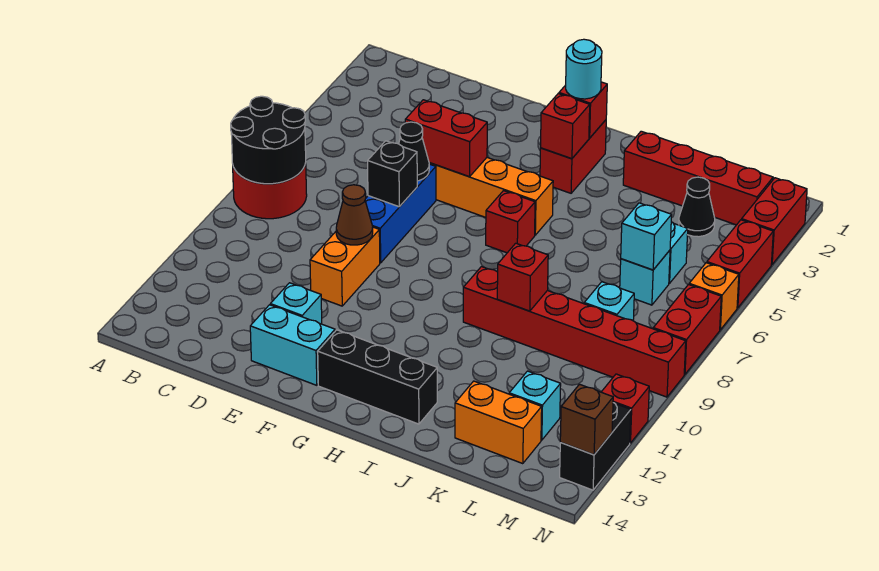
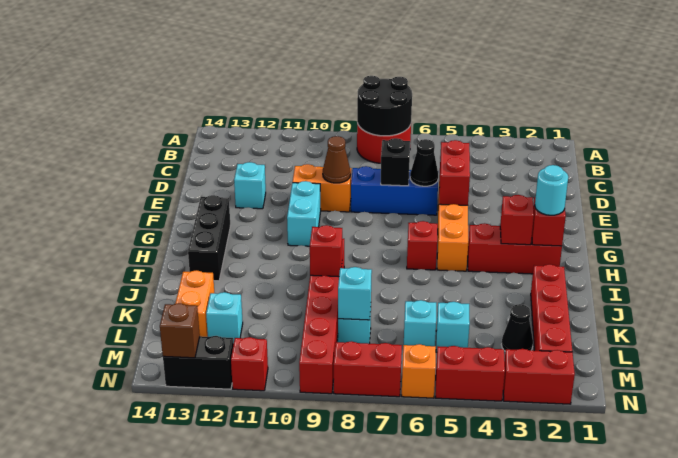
cyan 1x2 brick [250,305,335,385] -> cyan 1x2 brick moved to [287,181,321,246]
red 1x2 brick [540,120,606,193] -> red 1x3 brick [468,223,562,274]
cyan 1x1 brick [621,203,672,270] -> cyan 1x1 brick moved to [338,267,372,320]

